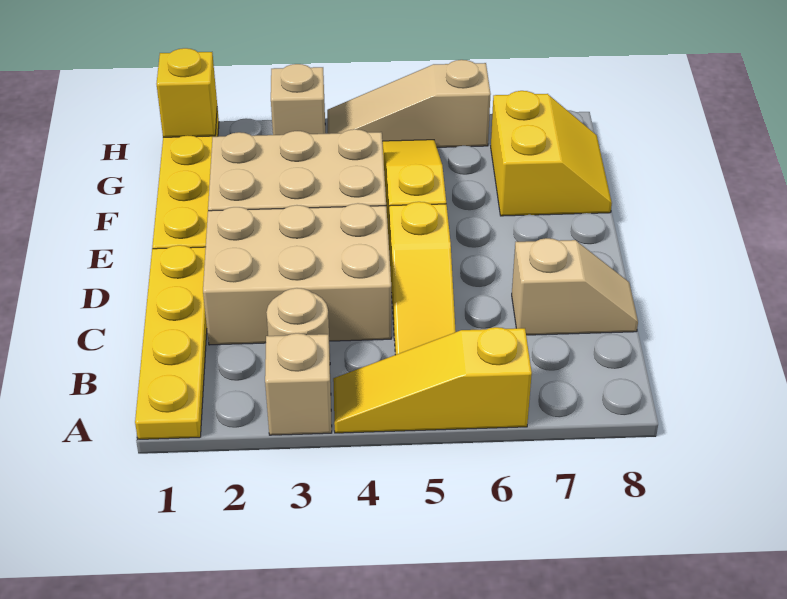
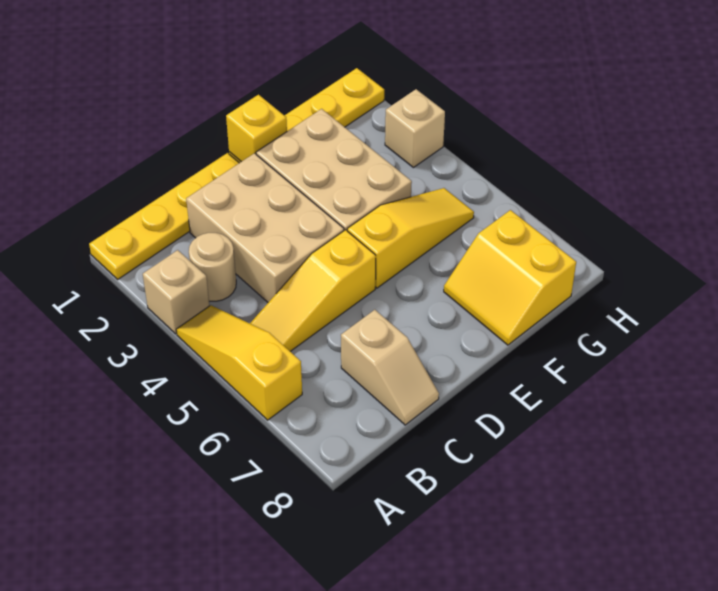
yellow 2x2 slope [491,91,612,216] -> yellow 2x2 slope turned to [444,210,576,345]
yellow 1x1 brick [156,48,217,137] -> yellow 1x1 brick moved to [226,95,287,162]
tan 1x3 slope [327,60,491,147] -> none

